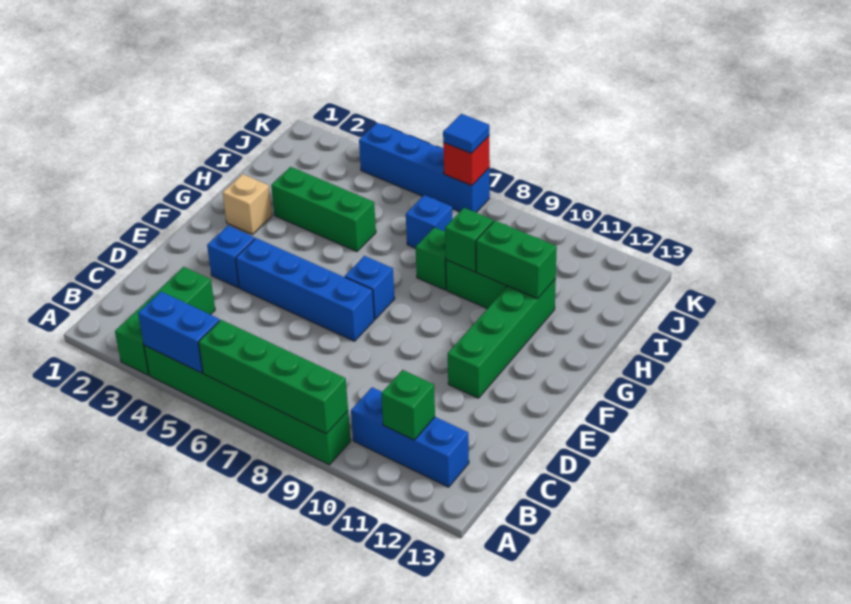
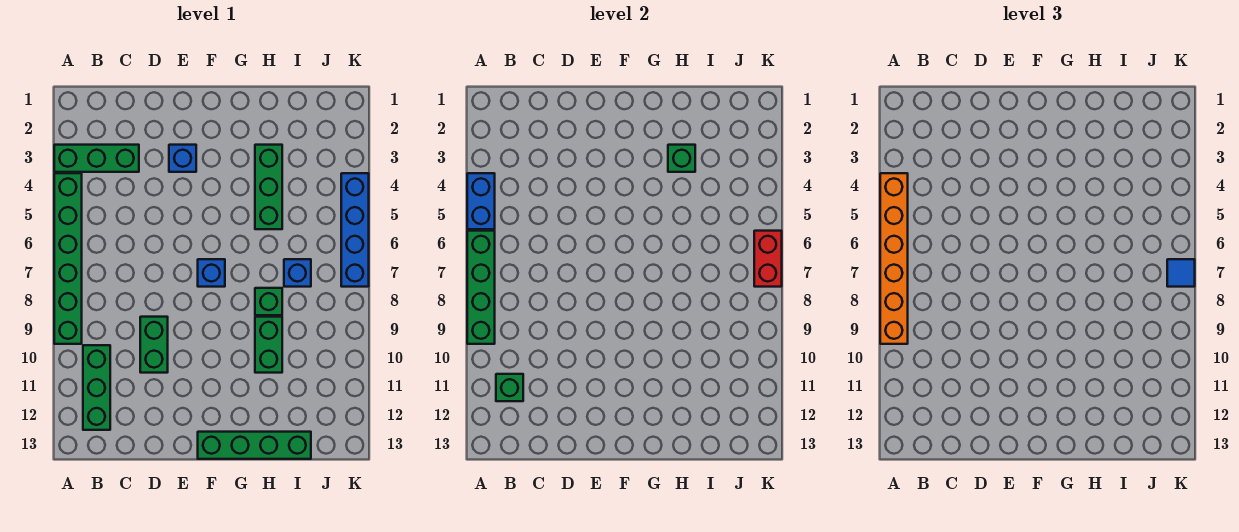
none -> orange 1x6 brick [880,173,908,344]
blue 1x3 brick [351,387,469,487] -> green 1x3 brick [83,345,110,430]
blue 1x4 brick [236,238,374,341] -> none
green 1x4 brick [448,279,556,398] -> green 1x4 brick moved to [198,432,311,459]
tan 1x1 brick [223,174,272,234] -> none
green 1x1 brick [445,208,493,272] -> green 1x1 brick moved to [668,145,695,172]
green 1x2 brick [476,221,557,299] -> green 1x2 brick moved to [140,317,168,373]
red 1x1 brick [443,136,490,186] -> red 1x2 brick [754,231,782,287]

